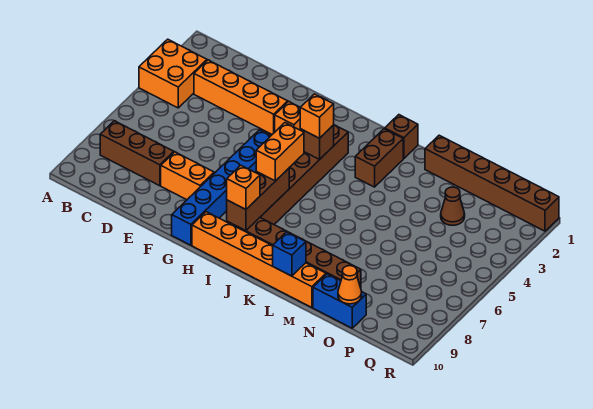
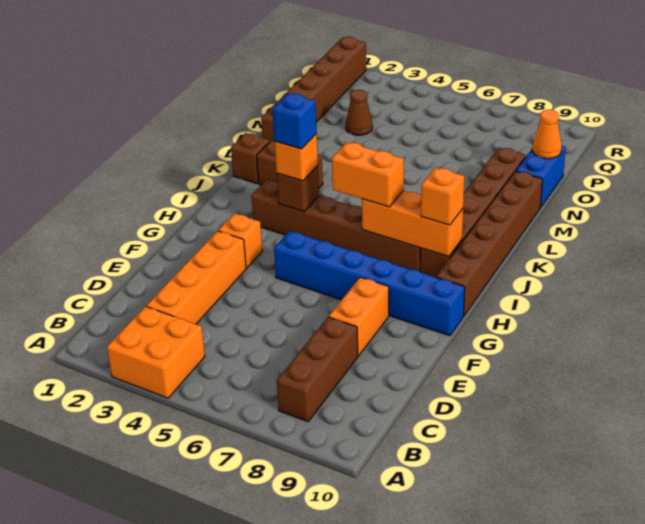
orange 1x6 brick [192,212,326,308] -> brown 1x6 brick [436,171,543,315]
brown 1x3 brick [227,168,289,231] -> orange 1x3 brick [362,190,463,257]
blue 1x1 brick [273,232,306,276] -> blue 1x1 brick moved to [273,93,317,149]

